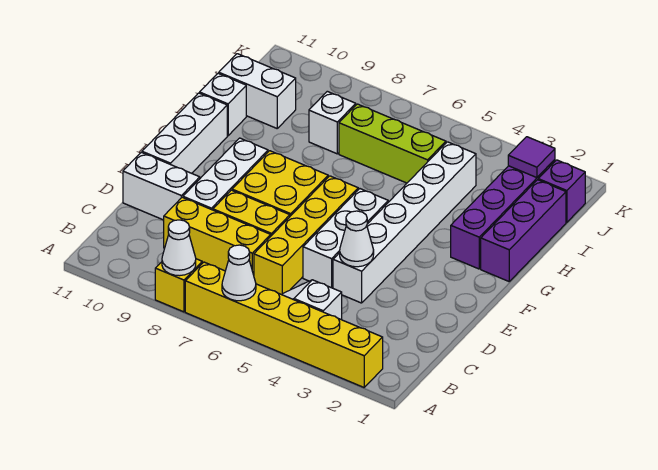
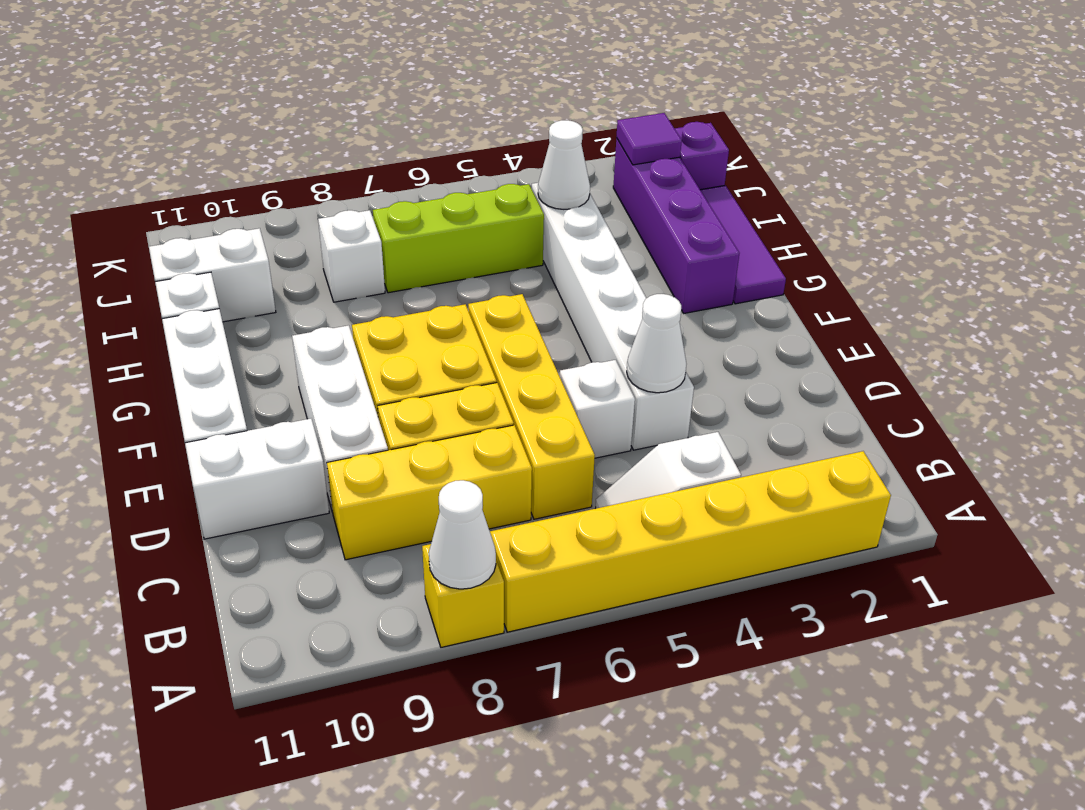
white 1x1 cone [222,245,256,301] -> white 1x1 cone moved to [538,120,590,209]
white 1x3 brick [303,189,388,288] -> white 1x1 brick [560,360,635,458]
purple 1x3 brick [481,180,566,281] -> purple 1x3 tile [700,185,786,304]

